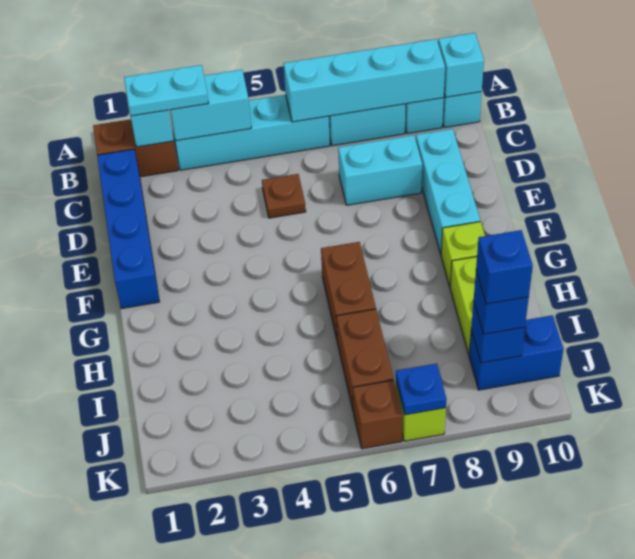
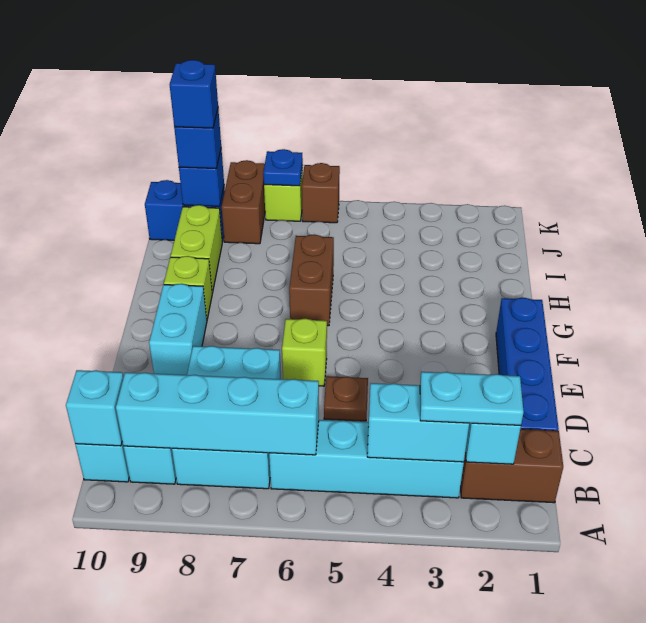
cyan 1x3 brick [416,129,480,254] -> cyan 1x2 brick [149,284,207,375]
none -> lime 1x1 brick [282,318,327,386]
brown 1x2 brick [336,309,393,409] -> brown 1x2 brick moved to [222,160,265,244]

